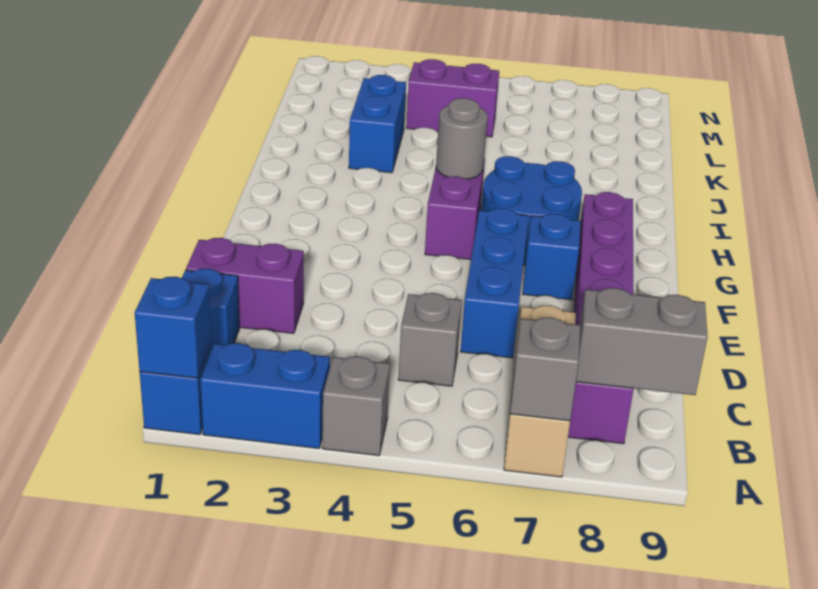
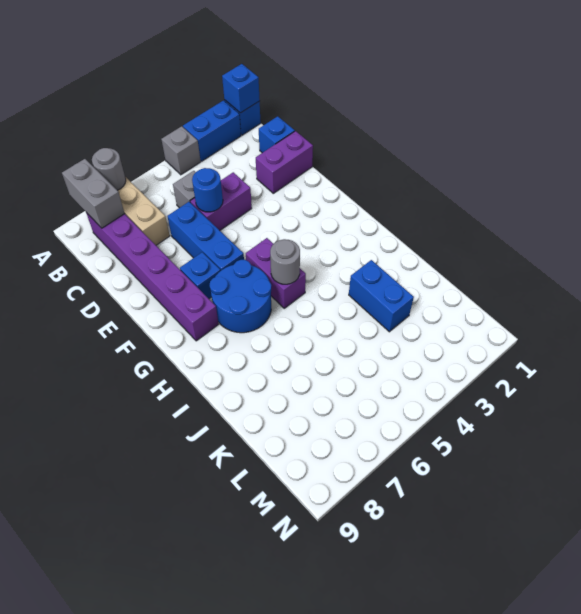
grey 1x1 brick [510,318,580,421] -> grey 1x1 round brick [92,148,126,190]
grey 1x2 brick [576,288,708,395] -> grey 1x2 brick turned to [62,159,125,228]
none -> blue 1x1 round brick [192,168,223,212]
purple 1x2 brick [406,59,499,137] -> purple 1x2 brick moved to [190,172,252,230]

